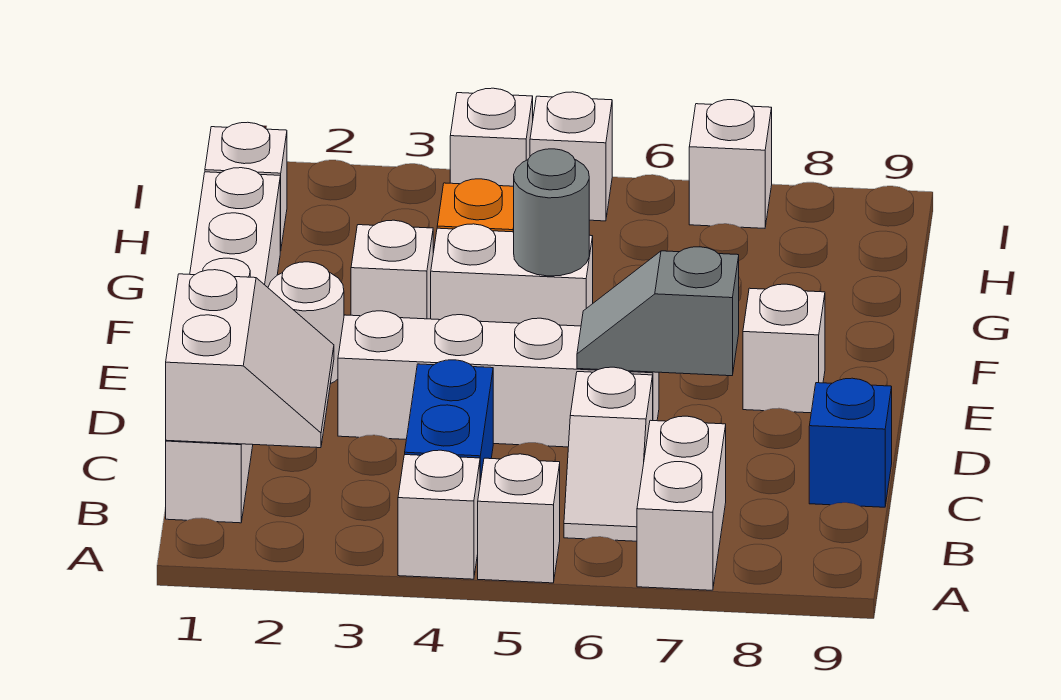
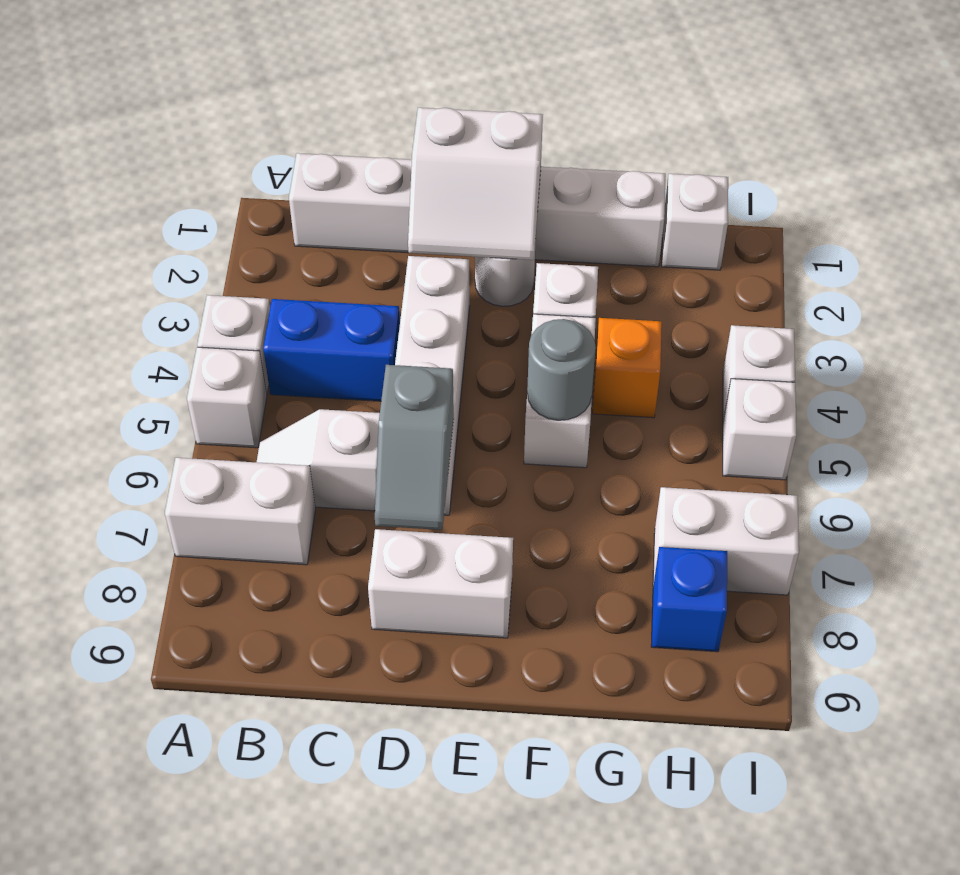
white 2x2 slope [166,270,334,448] -> white 2x2 slope moved to [408,108,543,260]
blue 1x1 brick [809,378,892,507] -> blue 1x1 brick moved to [651,547,727,652]
grey 1x2 slope [577,247,739,376] -> grey 1x2 slope turned to [375,365,454,530]
white 1x1 brick [743,284,825,413] -> white 1x2 brick [368,529,513,638]
white 1x1 brick [689,100,772,228] -> white 1x2 brick [653,487,799,595]

